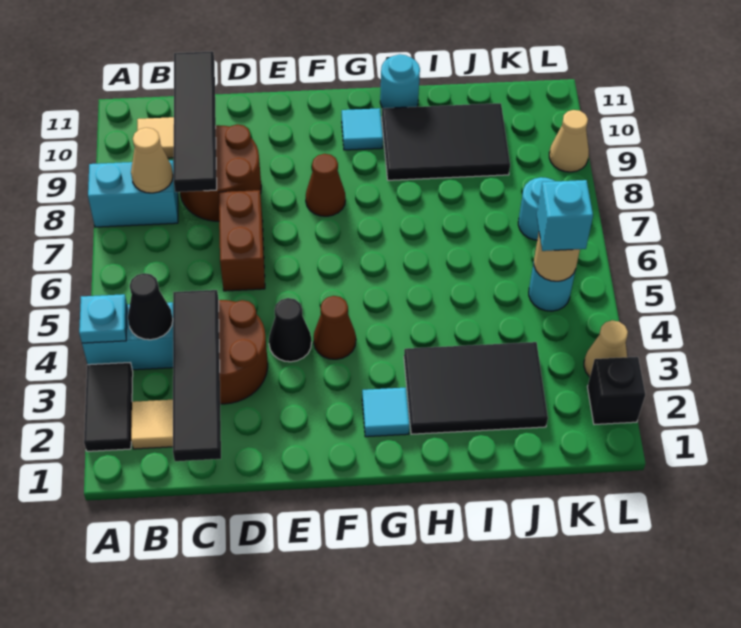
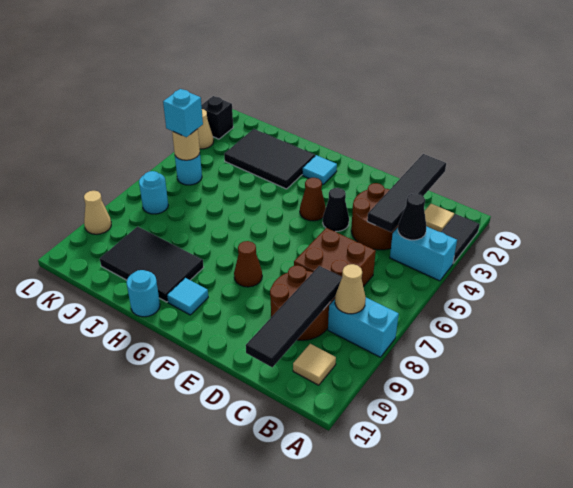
cyan 1x1 plate [79,294,127,343] -> none
brown 1x2 brick [219,190,265,291] -> brown 2x2 brick [294,228,376,302]

